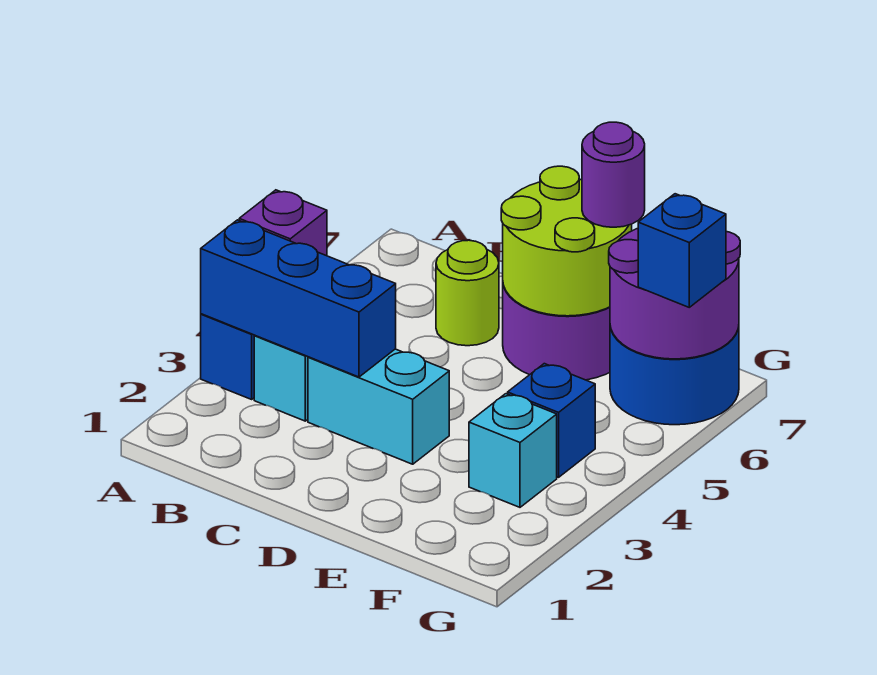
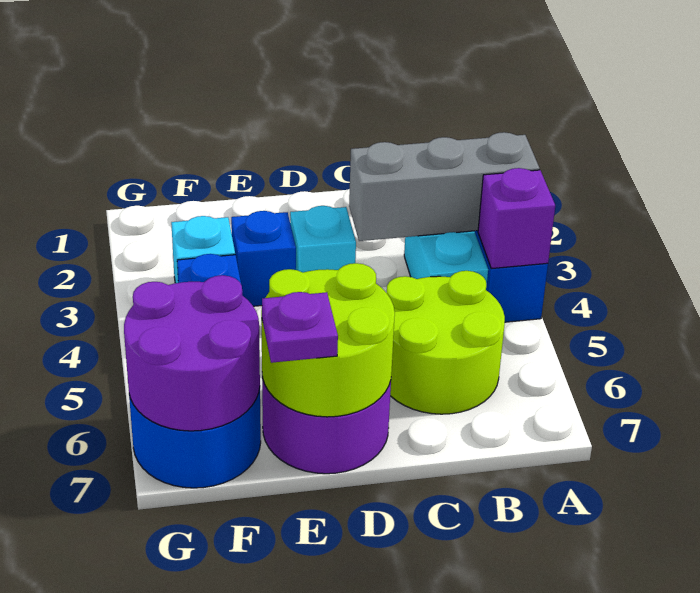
blue 1x3 brick [201,220,396,377] -> grey 1x3 brick [349,132,540,241]
cyan 1x2 brick [308,349,449,464] -> cyan 1x1 brick [290,206,356,272]
lime 1x1 round brick [436,240,499,346] -> lime 2x2 round brick [387,271,505,414]
purple 1x1 round brick [582,122,645,227] -> purple 1x1 plate [262,292,338,363]
blue 1x1 brick [638,194,726,307] -> blue 1x1 brick moved to [231,211,296,306]

